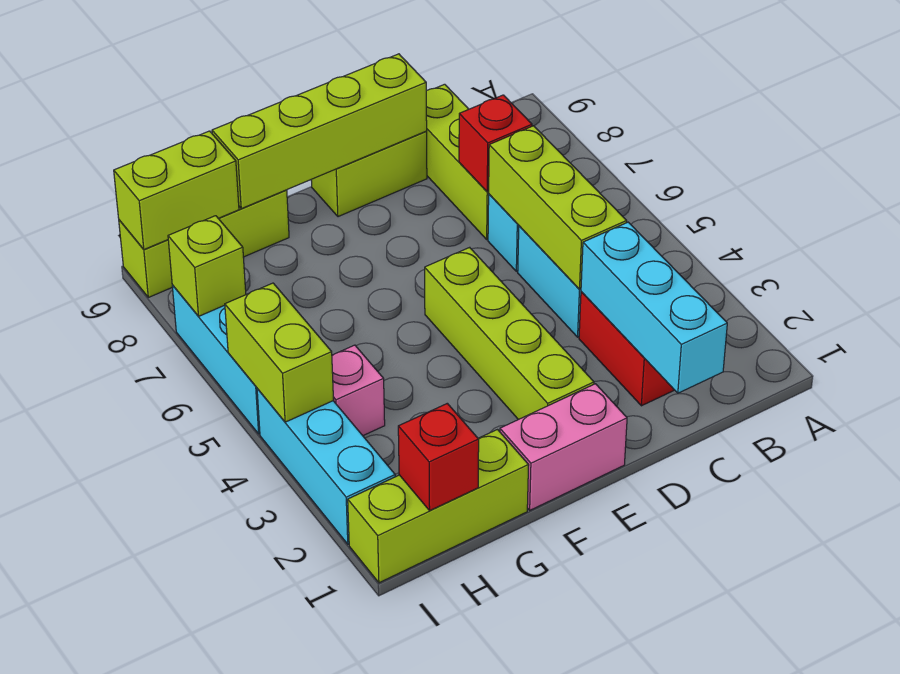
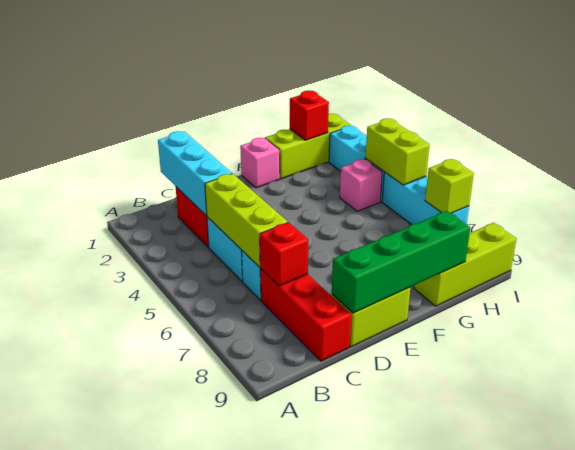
lime 1x3 brick [426,84,489,239] -> red 1x3 brick [260,269,351,361]
lime 1x4 brick [212,54,427,209] -> green 1x4 brick [332,211,470,313]
pink 1x2 brick [500,384,627,510] -> pink 1x1 brick [240,138,280,188]
lime 1x4 brick [425,247,594,420] -> none
lime 1x2 brick [114,131,239,249] -> none

